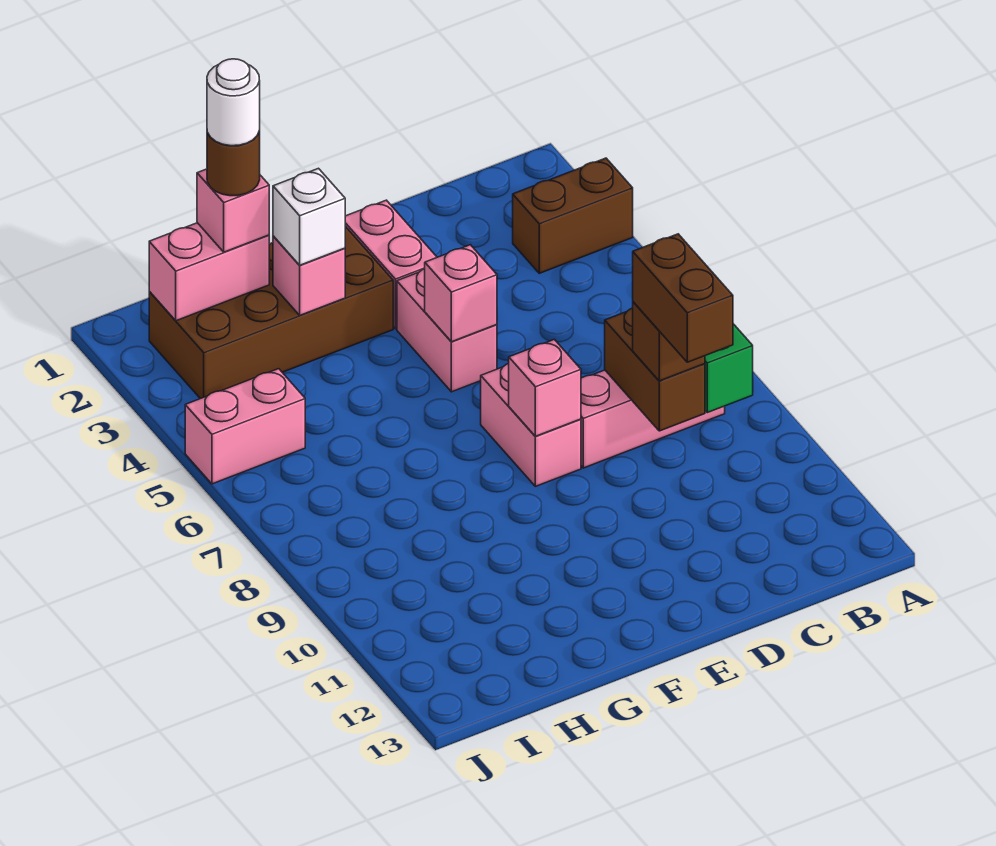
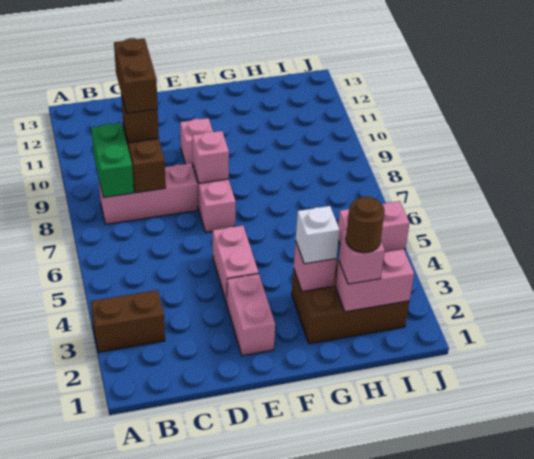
pink 1x1 brick [425,245,497,342] -> pink 1x1 brick moved to [180,118,213,167]
brown 2x4 brick [149,226,393,399] -> brown 2x3 brick [292,261,409,344]
white 1x1 round brick [207,59,260,146] -> none

